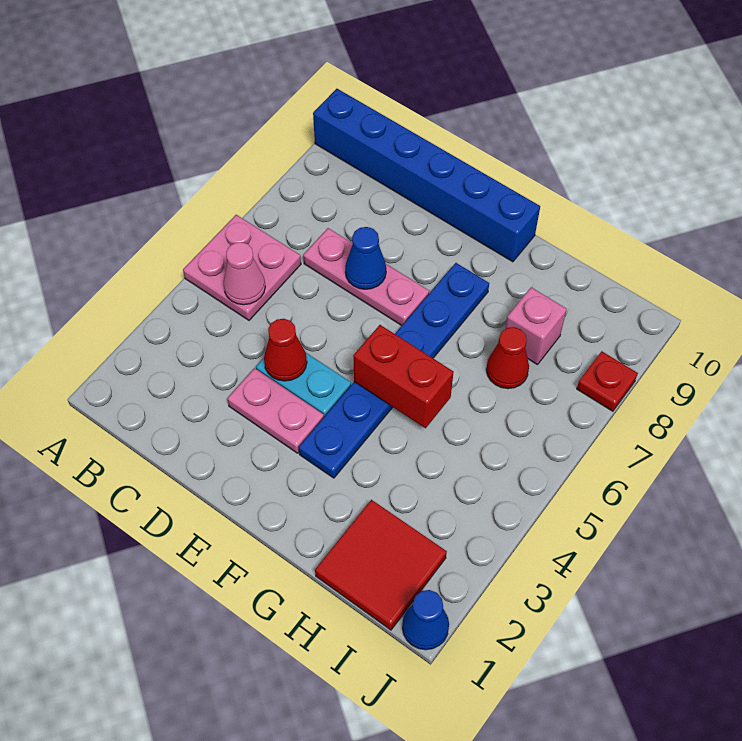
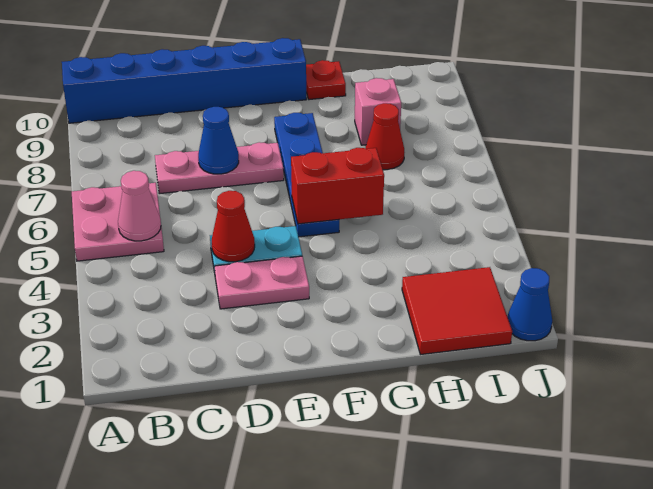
blue 1x6 plate [299,263,489,478] -> blue 1x4 plate [274,113,339,237]
red 1x1 plate [577,351,638,411] -> red 1x1 plate moved to [306,60,346,100]

